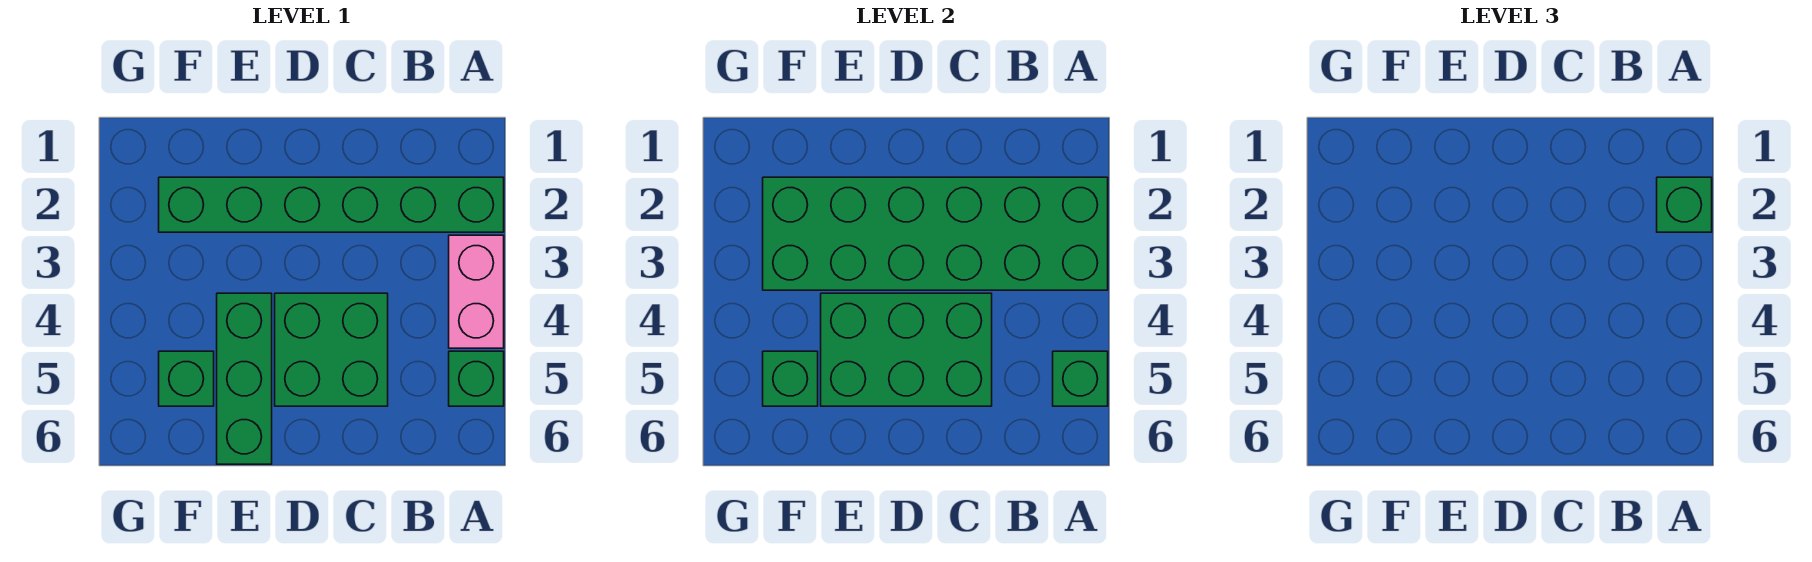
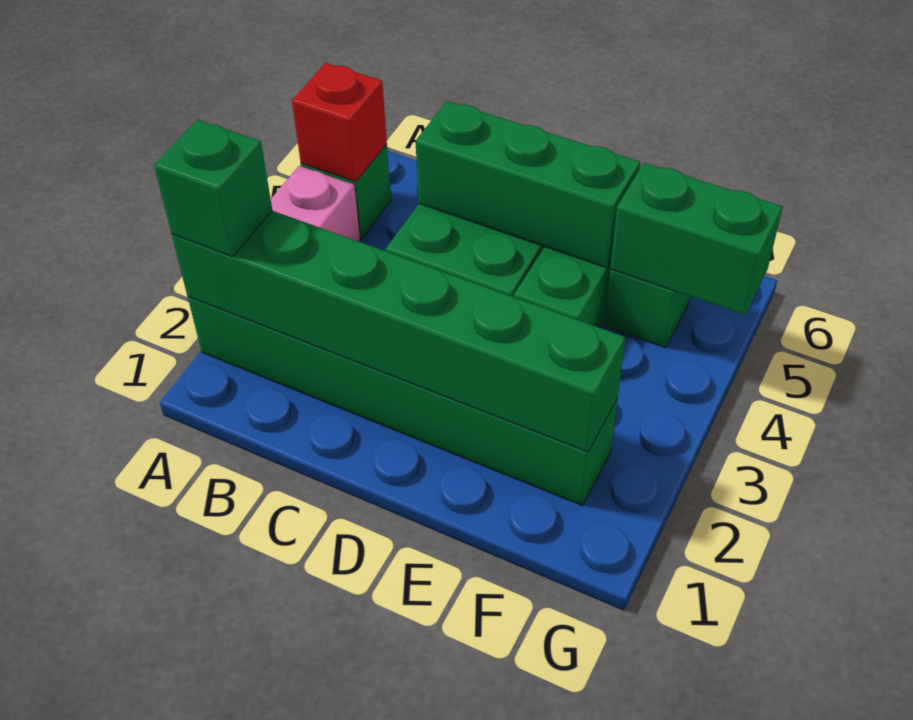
green 2x6 brick [763,177,1108,290] -> green 1x6 brick [172,211,625,452]
green 1x1 brick [1053,351,1108,406] -> red 1x1 brick [292,63,387,182]
green 2x3 brick [821,293,992,406] -> green 1x3 brick [416,101,640,268]
green 1x1 brick [763,351,818,406] -> green 1x2 brick [610,163,783,315]

